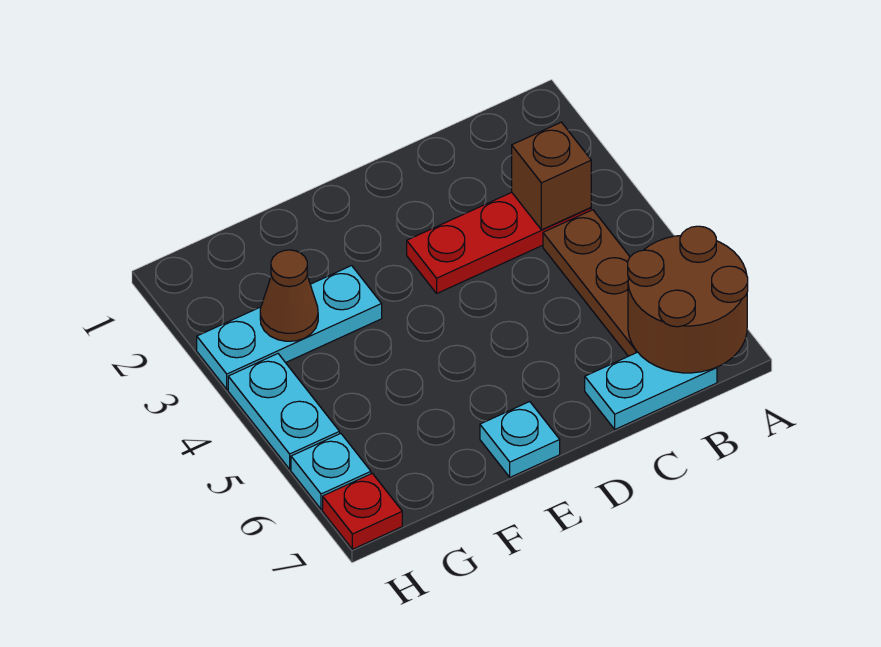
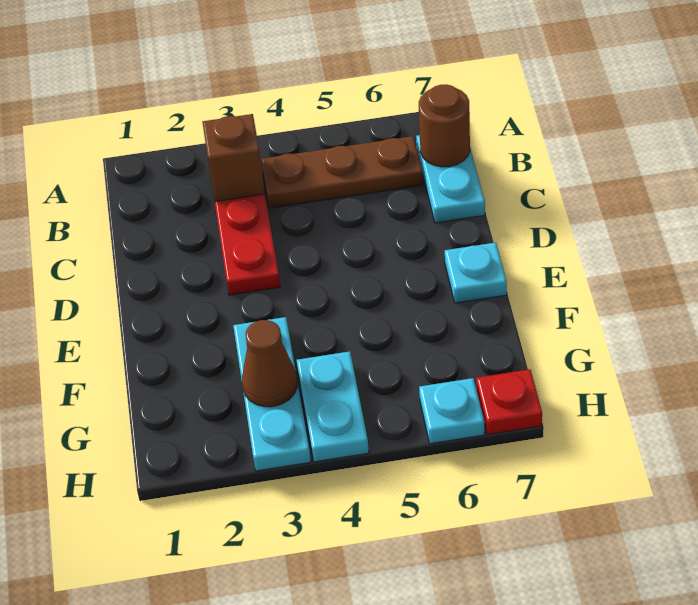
brown 2x2 round brick [628,226,748,373] -> brown 1x1 round brick [419,84,470,167]
cyan 1x2 plate [228,354,340,469] -> cyan 1x2 plate turned to [297,351,369,462]

